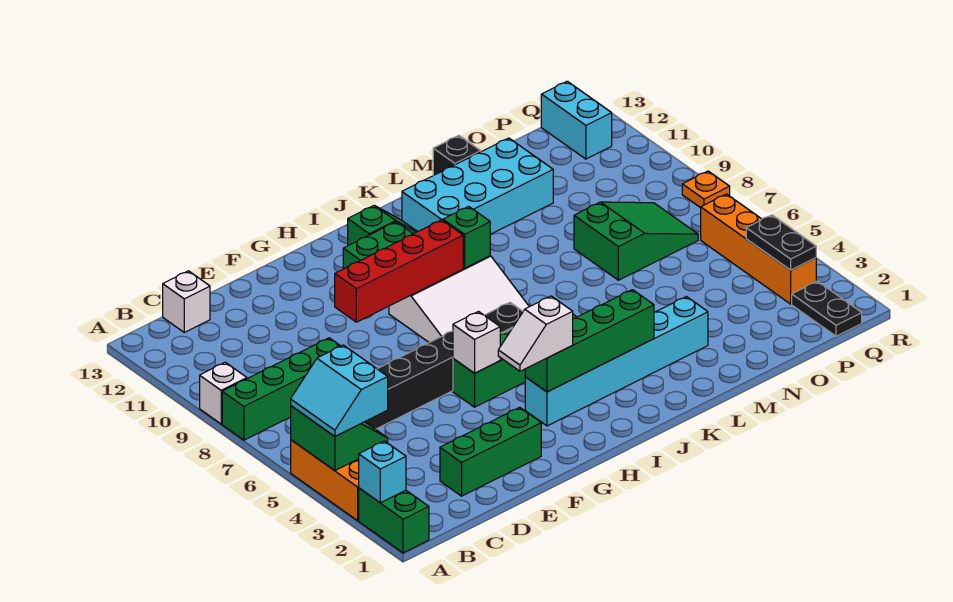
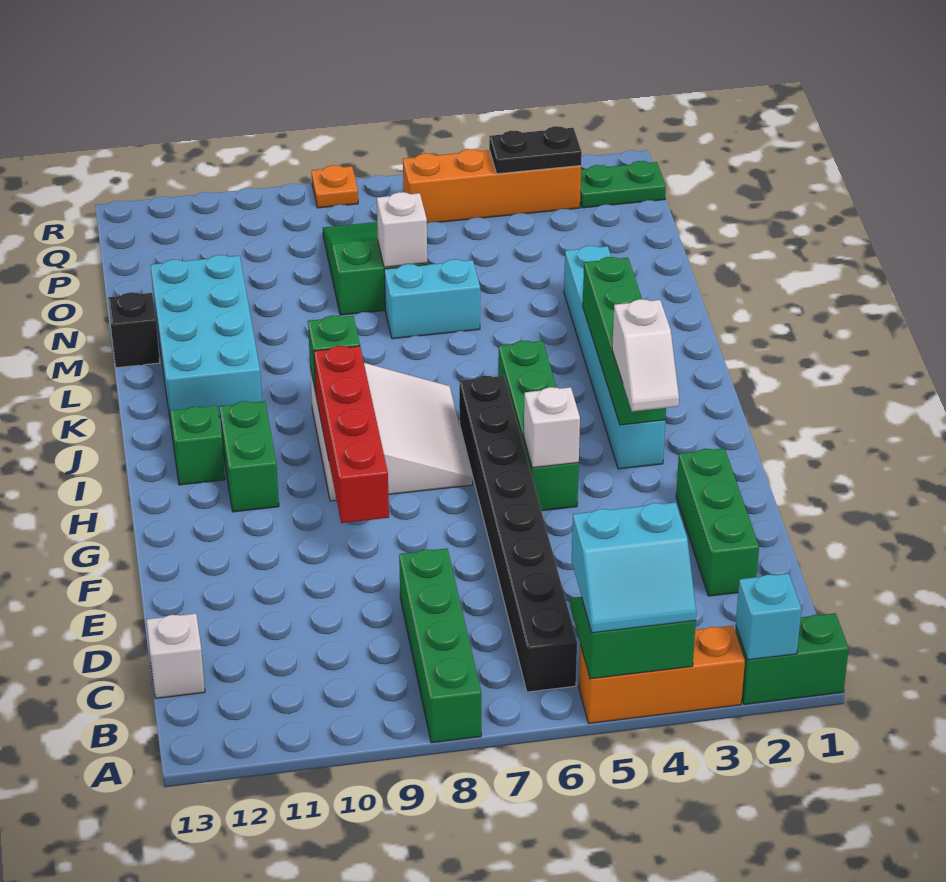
white 1x1 brick [200,362,247,424] -> white 1x1 brick moved to [377,192,427,267]
black 1x2 plate [792,281,862,336] -> green 1x2 plate [580,161,666,208]
cyan 1x2 brick [541,81,612,159] -> cyan 1x2 brick moved to [384,259,480,339]

